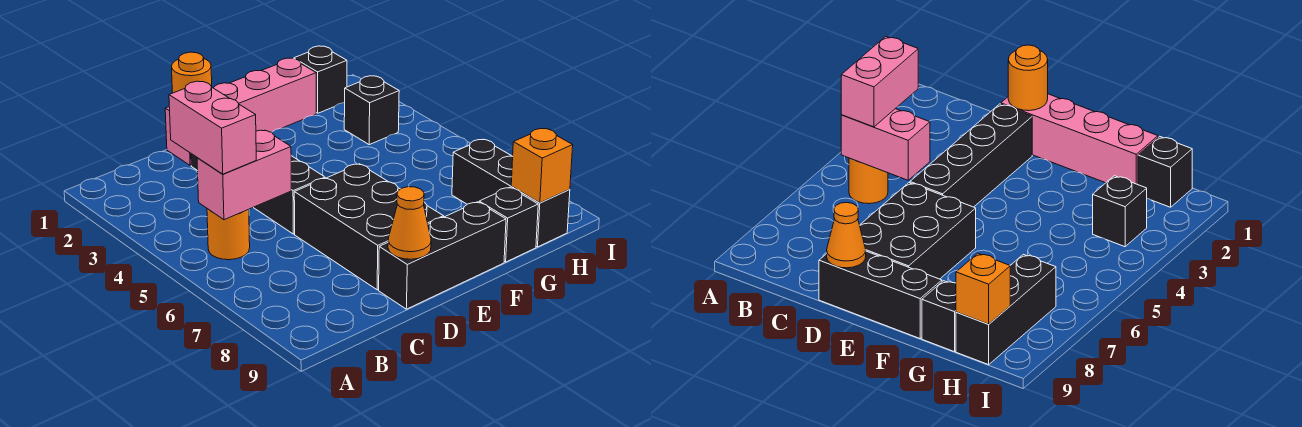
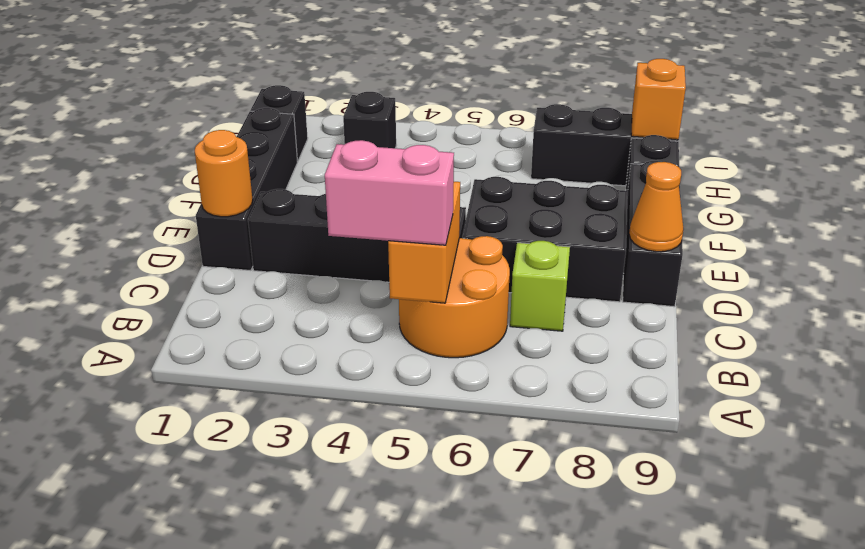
orange 1x1 round brick [207,209,250,260] -> orange 2x2 round brick [399,236,510,358]
pink 1x2 brick [197,130,291,220] -> orange 1x2 brick [388,182,460,303]
none -> lime 1x1 brick [510,241,570,331]
pink 1x4 brick [165,58,316,165] -> black 1x4 brick [196,108,298,271]

